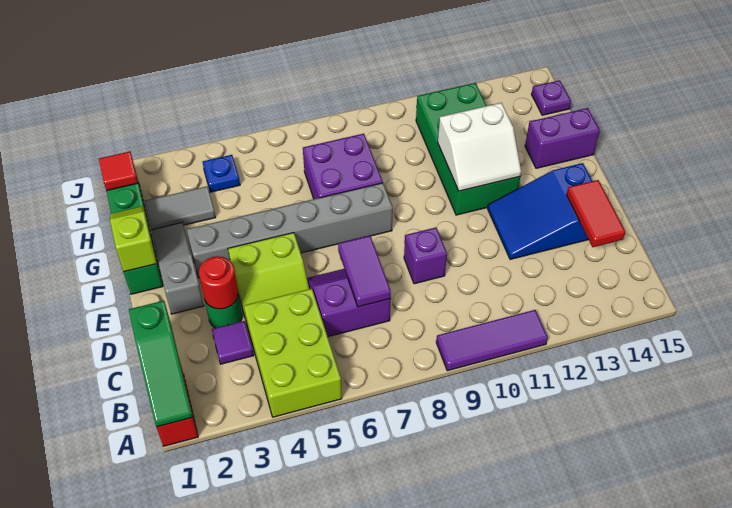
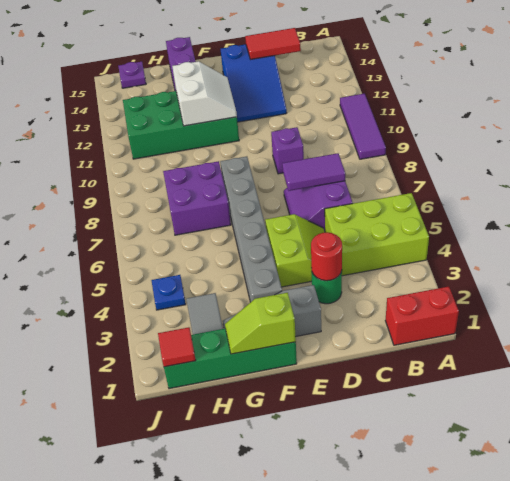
green 1x3 slope [129,301,192,427] -> none
purple 1x1 tile [212,321,254,364] -> none

